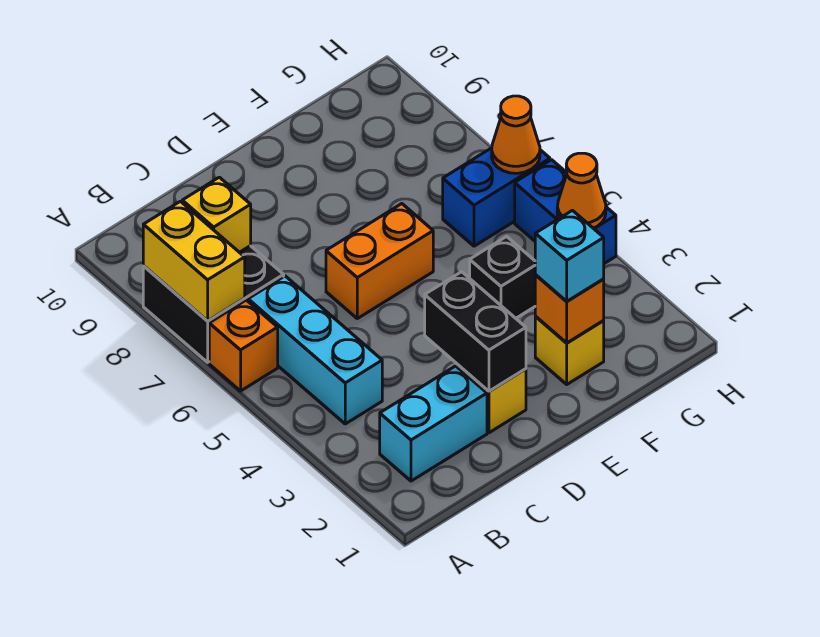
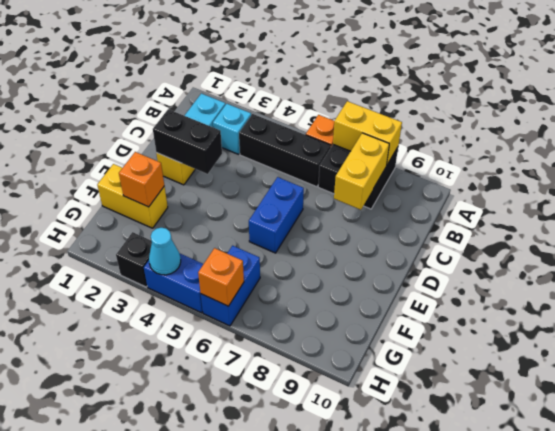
cyan 1x3 brick [248,276,382,424] -> black 1x3 brick [239,114,331,187]
yellow 1x1 brick [182,177,251,252] -> yellow 1x2 brick [334,133,389,210]
orange 1x2 brick [326,204,433,319] -> blue 1x2 brick [249,177,304,253]
yellow 1x1 brick [535,317,604,384] -> yellow 1x2 brick [97,164,168,228]
cyan 1x1 brick [535,210,604,301] -> cyan 1x1 brick moved to [213,104,251,154]
black 1x1 brick [470,237,535,318] -> black 1x1 brick moved to [116,232,152,287]
orange 1x1 cone [557,153,606,228] -> cyan 1x1 cone [149,228,181,275]
orange 1x1 cone [492,96,540,173] -> orange 1x1 brick [198,248,244,306]

